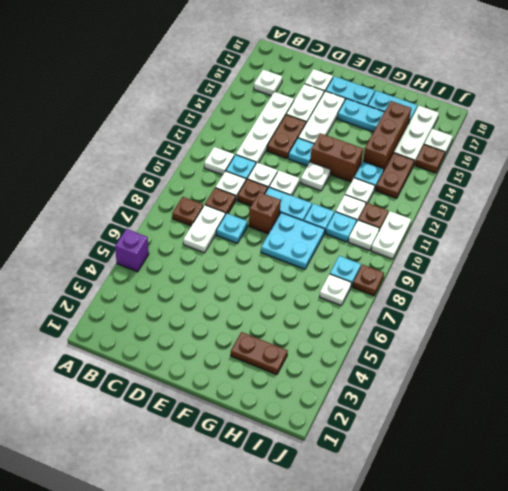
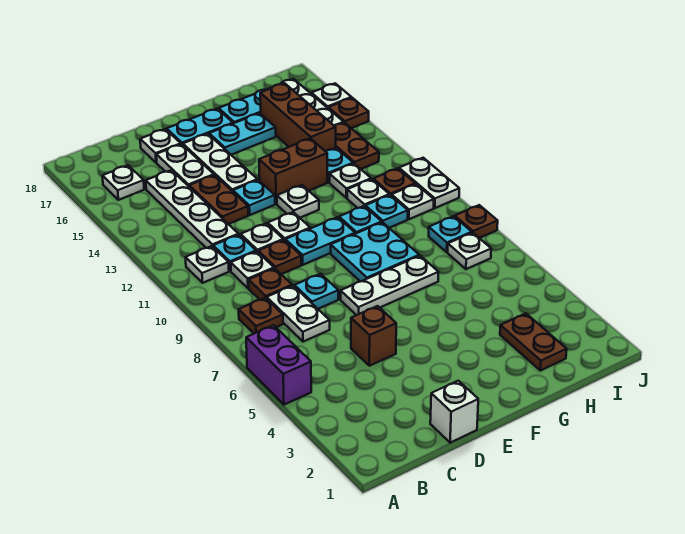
purple 1x1 brick [115,229,149,272] -> purple 1x2 brick [246,325,311,405]
none -> white 1x1 brick [430,381,478,443]
none -> white 1x3 plate [341,256,439,315]
brown 1x1 brick [249,192,281,234] -> brown 1x1 brick moved to [351,306,396,366]
brown 1x2 plate [231,332,288,375] -> brown 1x2 plate turned to [500,313,567,370]

